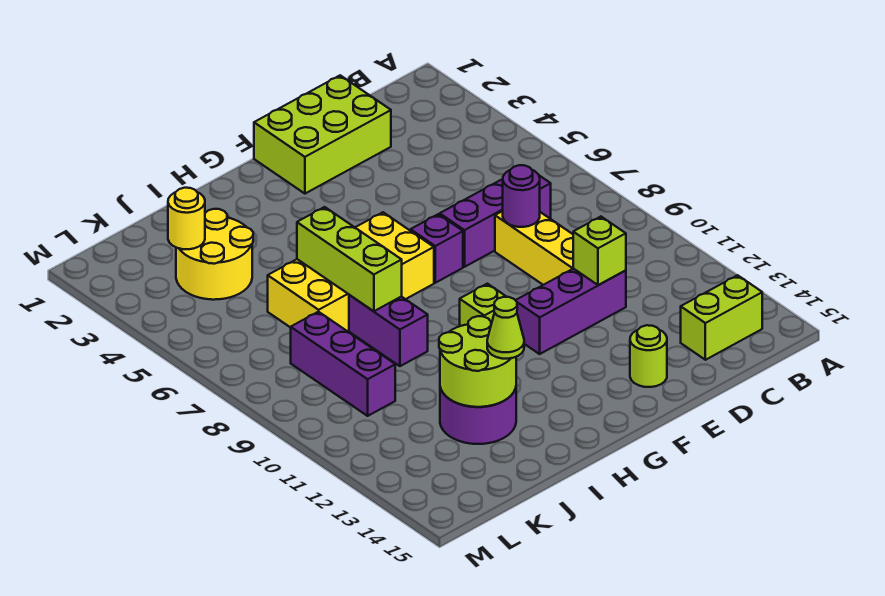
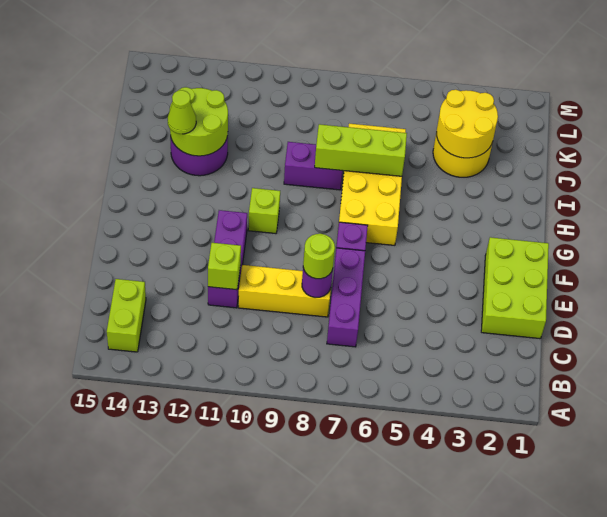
lime 1x1 round brick [630,325,667,387] -> lime 1x1 round brick moved to [303,234,335,279]
yellow 1x1 round brick [168,188,205,249] -> yellow 2x2 round brick [436,90,498,158]
purple 1x3 brick [291,312,395,416] -> none

